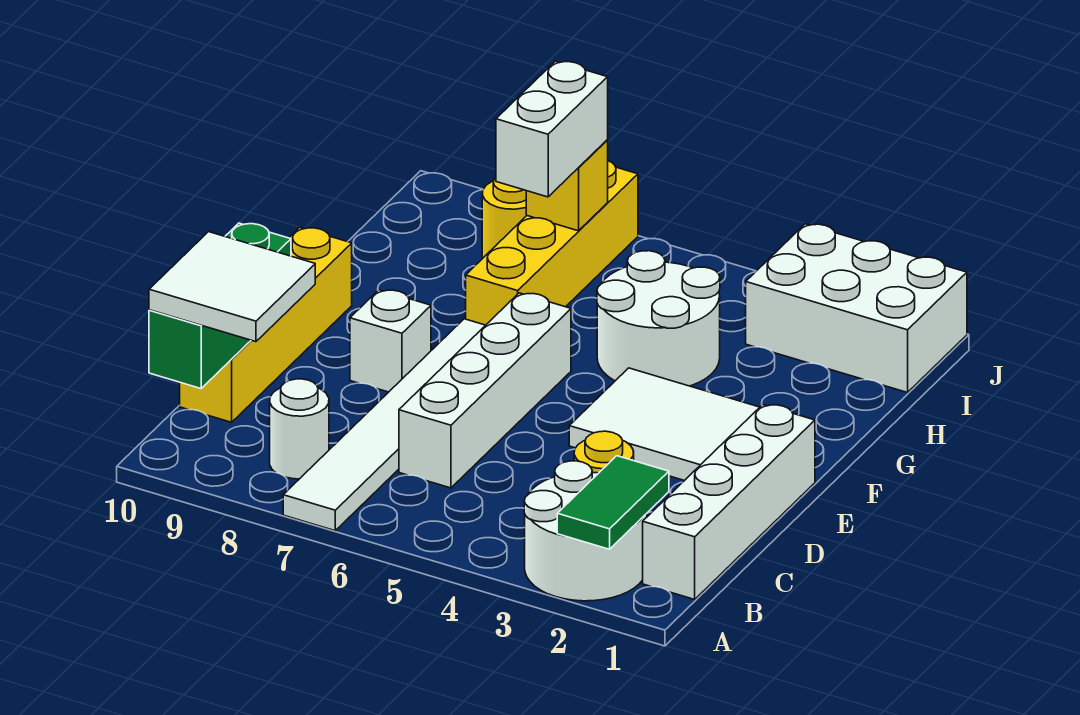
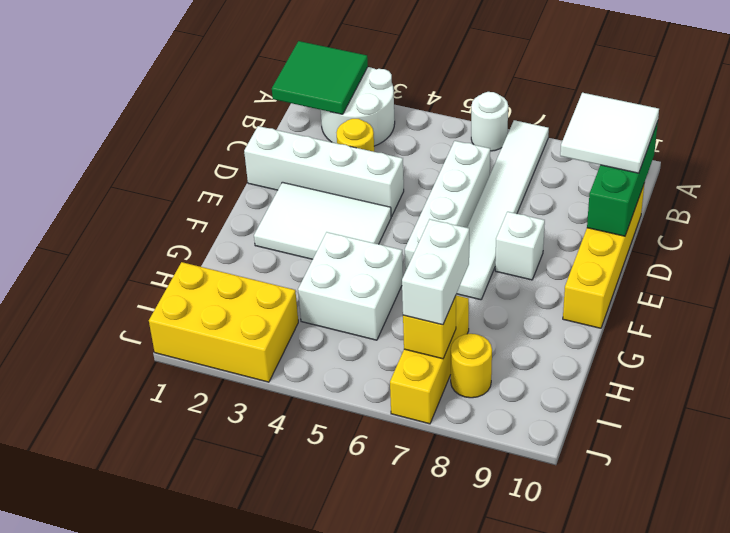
green 1x2 tile [557,456,669,549] -> green 2x2 tile [272,41,368,114]
white 1x4 brick [643,405,815,599] -> white 1x4 brick turned to [244,126,404,216]
white 1x1 round brick [270,379,329,479] -> white 1x1 round brick moved to [471,92,508,151]
white 2x2 round brick [597,251,720,386] -> white 2x2 brick [298,232,403,340]
yellow 1x4 brick [466,161,638,325] -> yellow 1x3 brick [390,295,469,424]
white 2x3 brick [746,224,967,393] -> yellow 2x3 brick [149,262,298,382]

